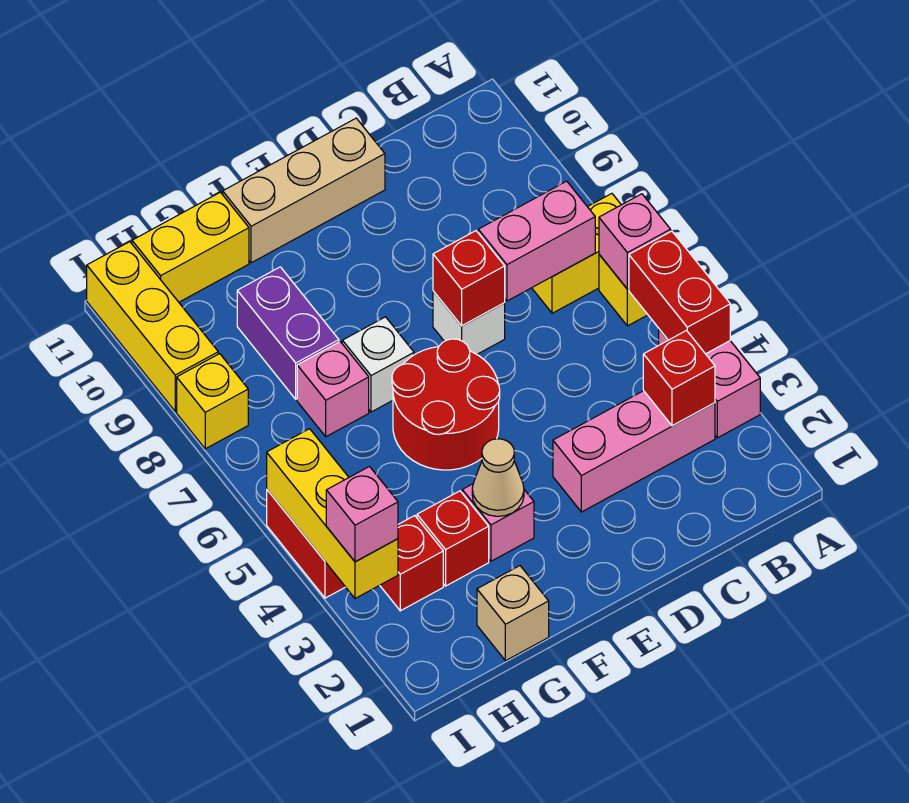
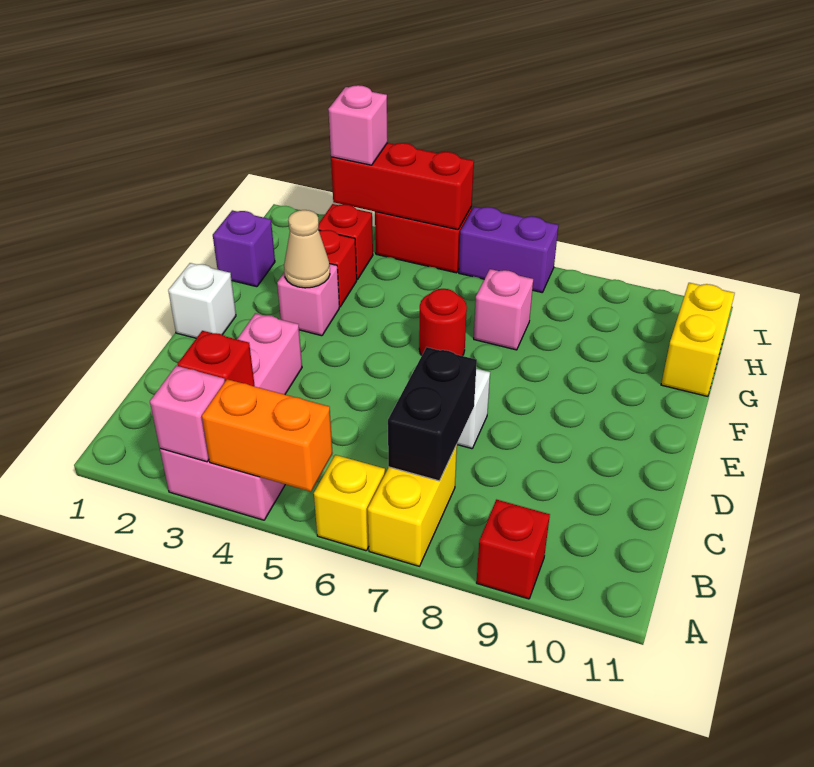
red 1x2 brick [629,231,730,354] -> orange 1x2 brick [202,379,333,492]
pink 1x1 brick [599,194,671,289] -> pink 1x1 brick moved to [150,366,225,462]
pink 1x2 brick [478,181,595,301] -> black 1x2 brick [388,347,477,481]
red 1x1 brick [433,231,505,326] -> red 1x1 brick moved to [477,500,550,599]
tan 1x3 brick [223,118,385,263] -> none
red 2x2 round brick [392,339,500,470] -> red 1x1 round brick [419,289,467,356]
white 1x1 brick [342,317,414,412] -> white 1x1 brick moved to [168,263,236,338]
tan 1x1 brick [477,566,549,661] -> purple 1x1 brick [213,210,275,287]
purple 1x2 brick [237,267,339,399] -> purple 1x2 brick moved to [459,207,558,292]
yellow 1x3 brick [267,429,398,599] -> red 1x3 brick [331,143,474,230]
yellow 1x1 brick [177,354,248,449] -> none
yellow 1x3 brick [87,242,218,411] -> none

